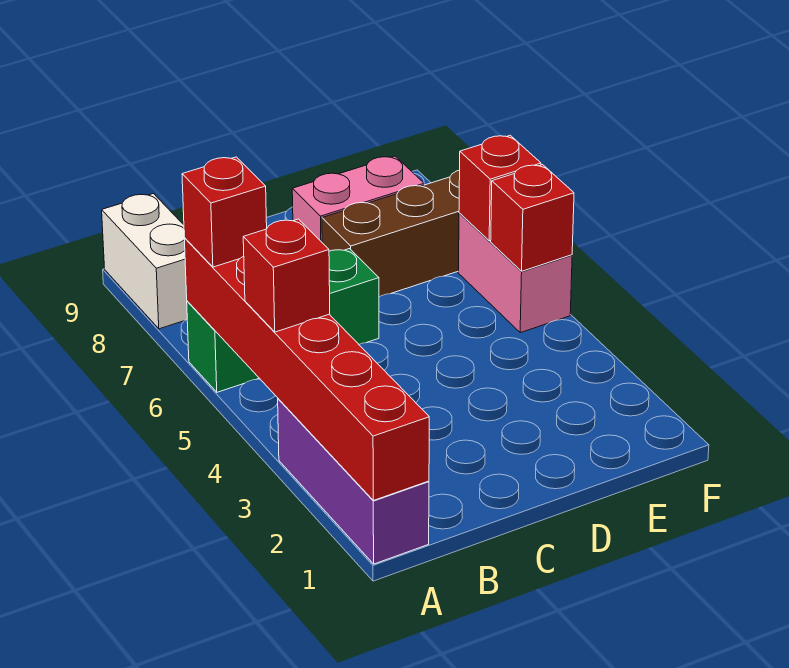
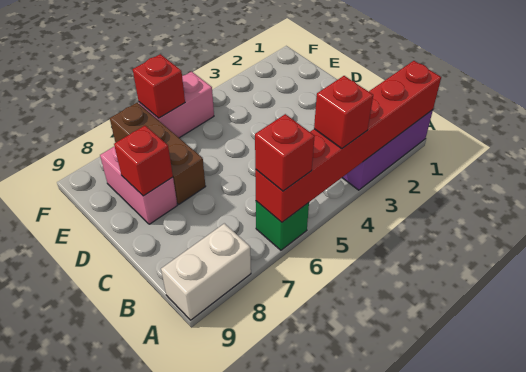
green 1x3 brick [187,249,379,392] -> green 1x1 brick [256,201,309,250]
red 1x1 brick [491,165,574,271] -> red 1x1 brick moved to [114,126,173,196]

